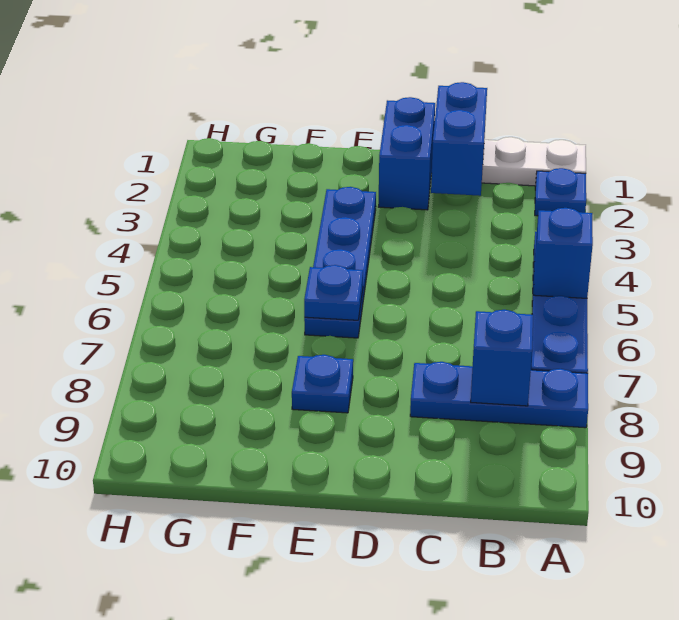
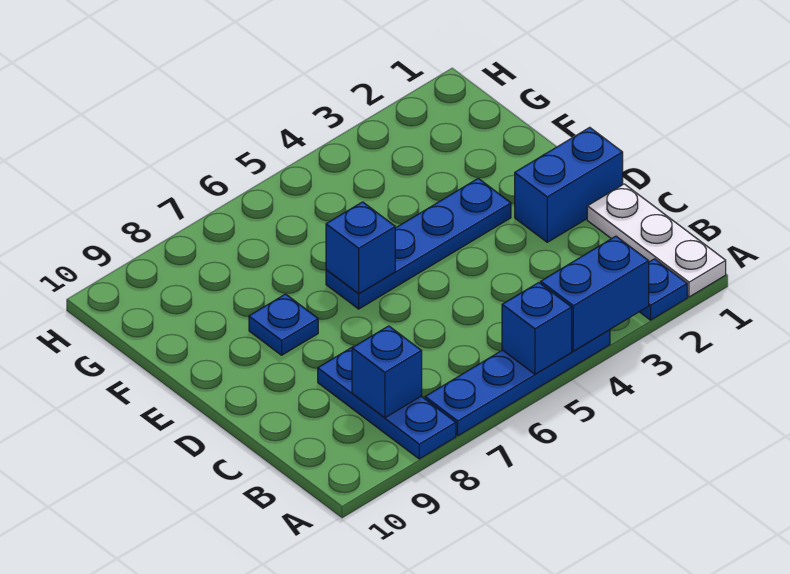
blue 1x2 brick [431,82,487,196] -> blue 1x2 brick moved to [541,236,649,351]
blue 1x1 plate [304,265,363,320] -> blue 1x1 brick [326,202,395,294]

